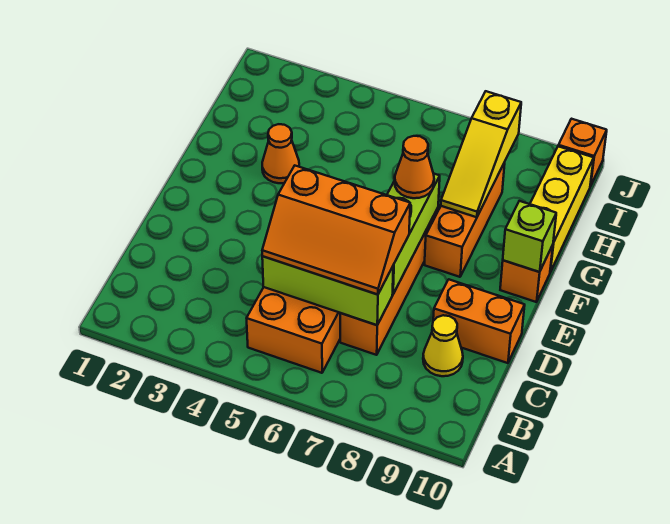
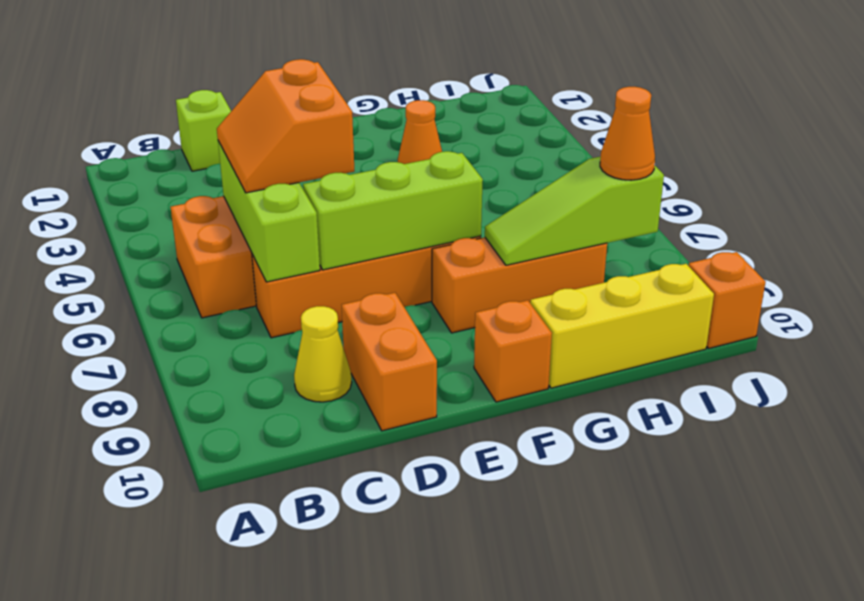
orange 2x3 slope [262,166,410,295] -> orange 2x2 slope [217,59,354,193]
orange 1x1 cone [395,136,434,198] -> orange 1x1 cone moved to [600,87,655,180]
lime 1x1 brick [503,201,556,272] -> lime 1x1 brick moved to [176,90,231,171]
yellow 1x3 slope [441,91,521,217] -> lime 1x3 slope [485,157,664,265]

